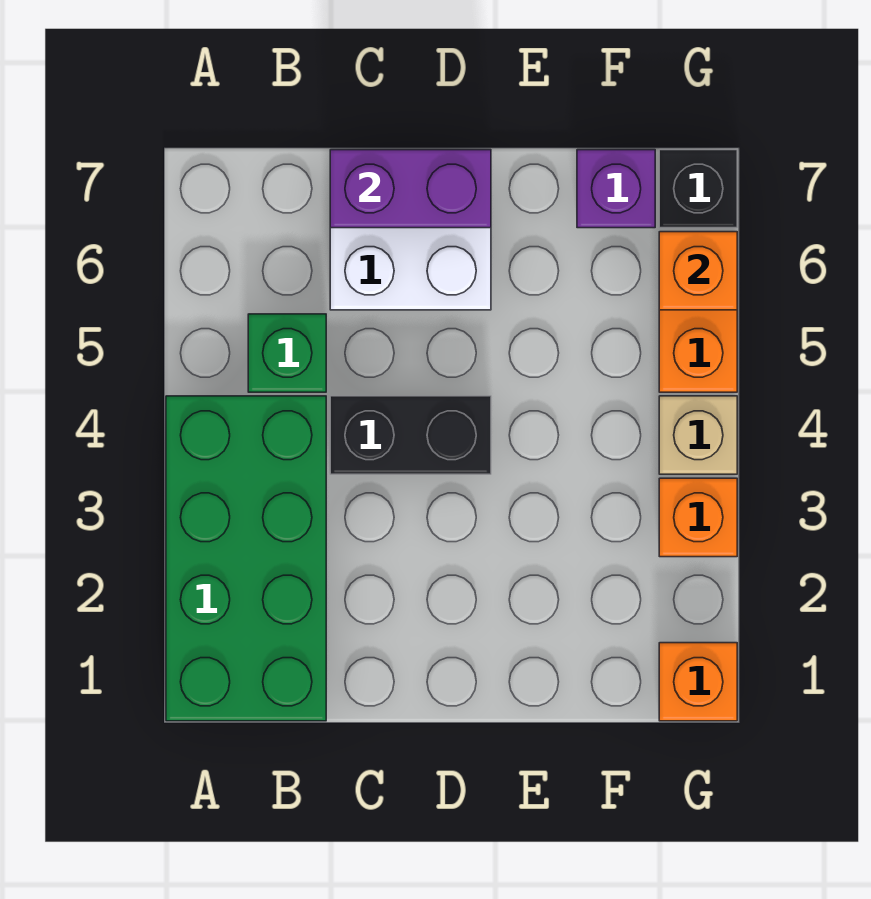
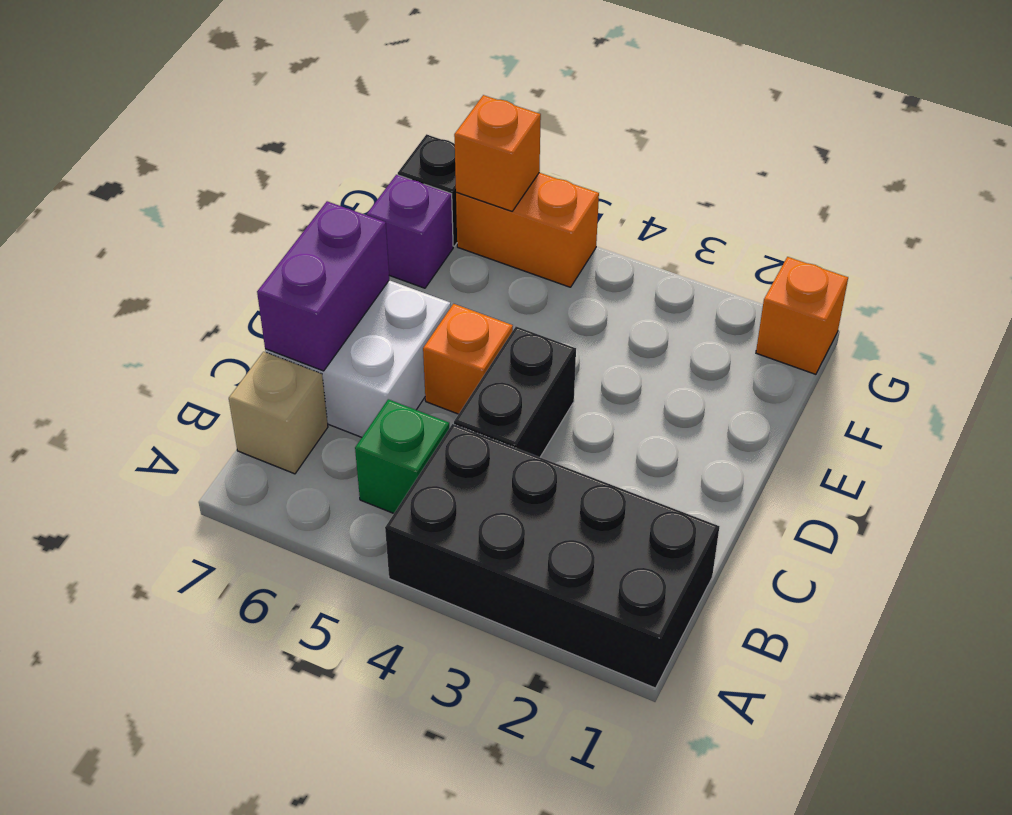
green 2x4 brick [166,396,326,721] -> black 2x4 brick [385,424,719,688]
orange 1x1 brick [659,478,737,557] -> orange 1x1 brick moved to [423,304,513,414]
tan 1x1 brick [659,396,737,474] -> tan 1x1 brick moved to [229,352,328,474]

